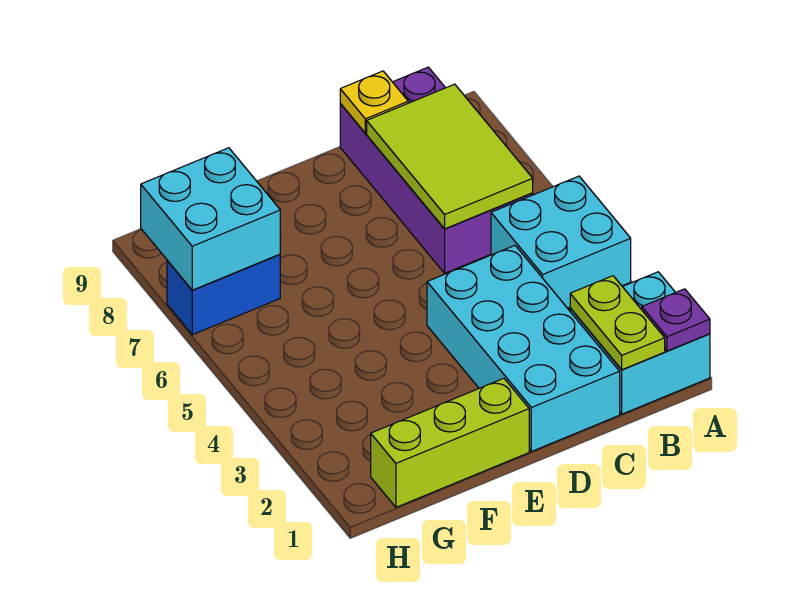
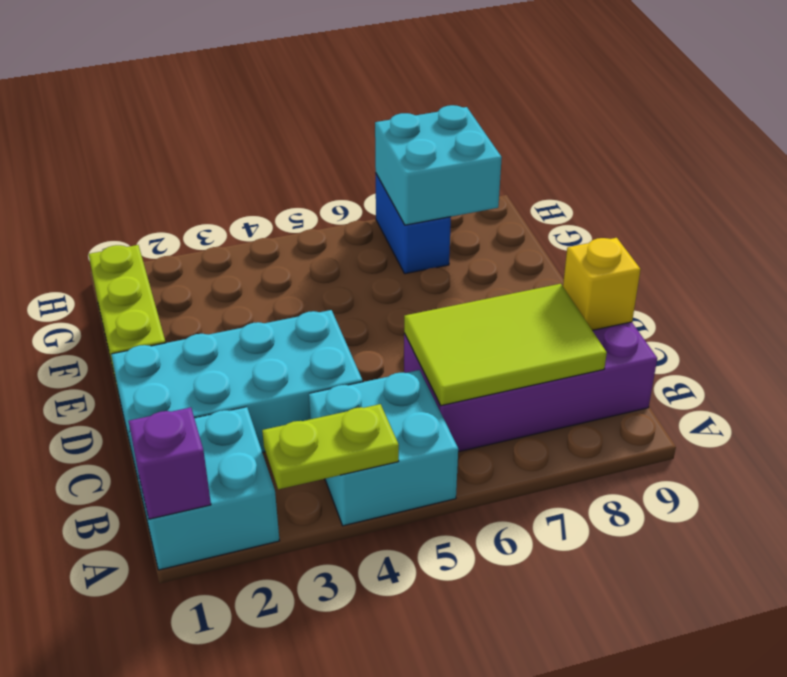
purple 1x1 plate [642,289,710,351] -> purple 1x1 brick [129,407,211,519]
lime 1x2 plate [570,276,665,370] -> lime 1x2 plate moved to [262,404,399,489]
yellow 1x1 plate [340,71,408,133] -> yellow 1x1 brick [563,238,641,330]

